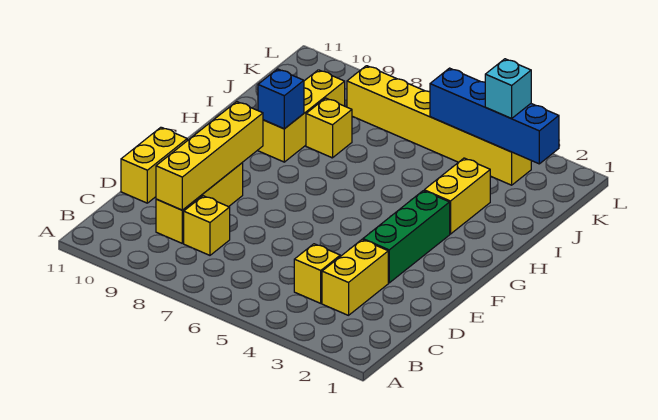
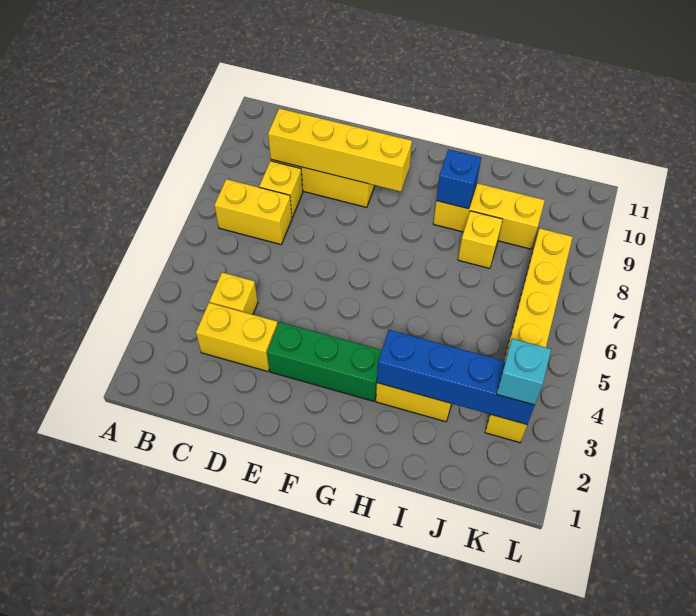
yellow 1x2 brick [121,127,187,203] -> yellow 1x2 brick moved to [214,179,292,244]
blue 1x4 brick [430,68,559,164] -> blue 1x4 brick turned to [377,330,535,424]

